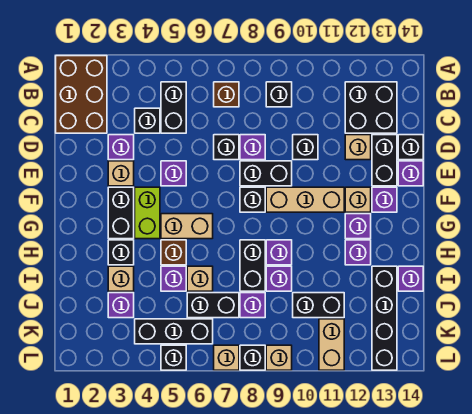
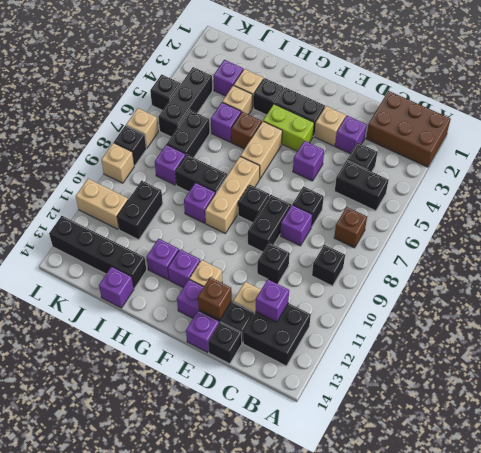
none -> brown 1x1 brick [198,277,232,320]
tan 1x3 brick [266,187,344,212] -> tan 1x3 brick moved to [205,157,260,234]
tan 1x1 brick [187,266,213,291] -> tan 1x1 brick moved to [222,85,252,115]
purple 1x1 brick [266,266,292,291] -> purple 1x1 brick moved to [256,279,289,322]

